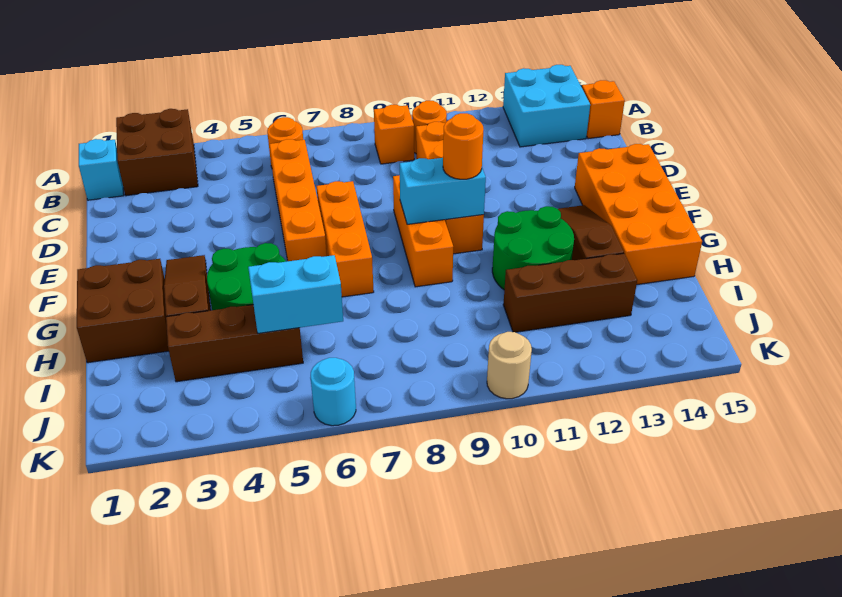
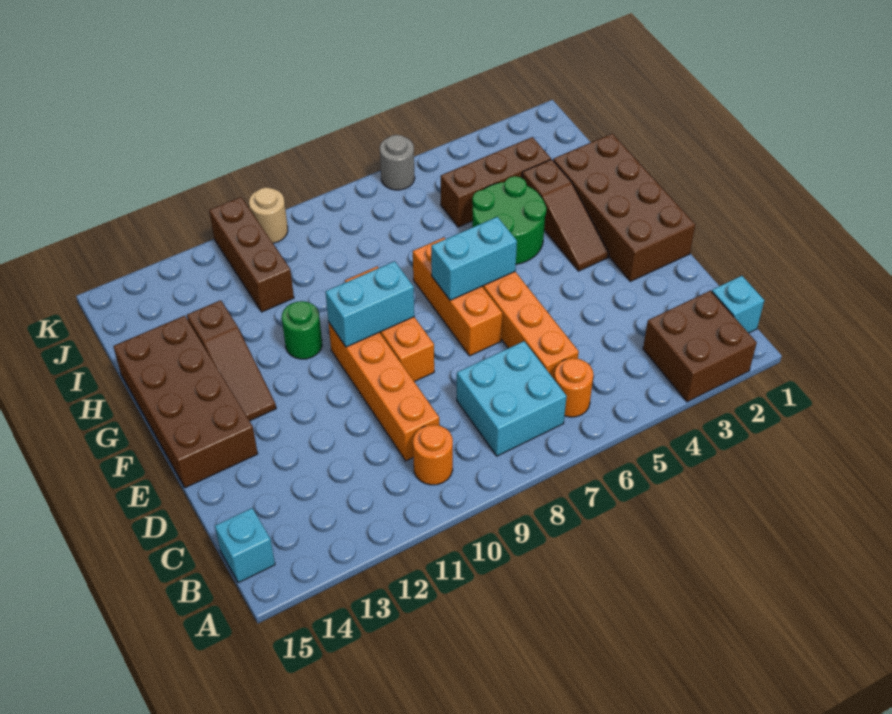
cyan 2x2 brick [503,65,590,147] -> cyan 2x2 brick moved to [457,341,567,456]
orange 1x1 brick [374,105,414,164] -> none
orange 1x1 brick [582,80,625,139] -> cyan 1x1 brick [215,508,275,583]
orange 2x4 brick [575,144,702,285] -> brown 2x4 brick [113,316,258,488]
orange 1x1 round brick [443,113,484,179] -> none
brown 2x2 brick [77,259,169,363] -> brown 2x4 brick [553,134,695,281]
green 2x2 round brick [492,206,574,289] -> green 1x1 round brick [282,301,322,359]
cyan 1x2 brick [248,255,343,333] -> cyan 1x2 brick moved to [431,217,517,300]
brown 1x3 brick [503,254,637,332] -> brown 1x3 brick turned to [209,197,294,312]
cyan 1x1 round brick [311,358,356,426] -> grey 1x1 round brick [380,135,415,190]

